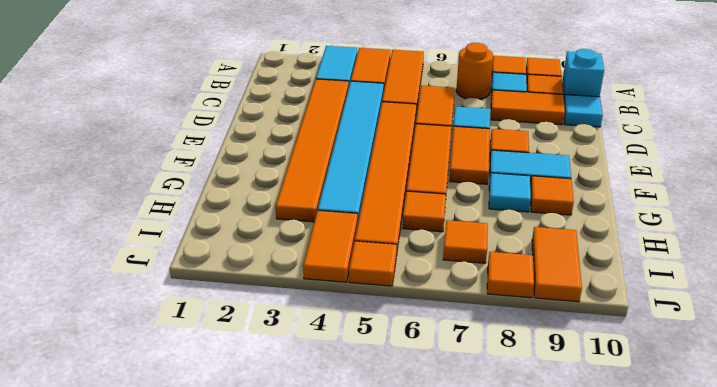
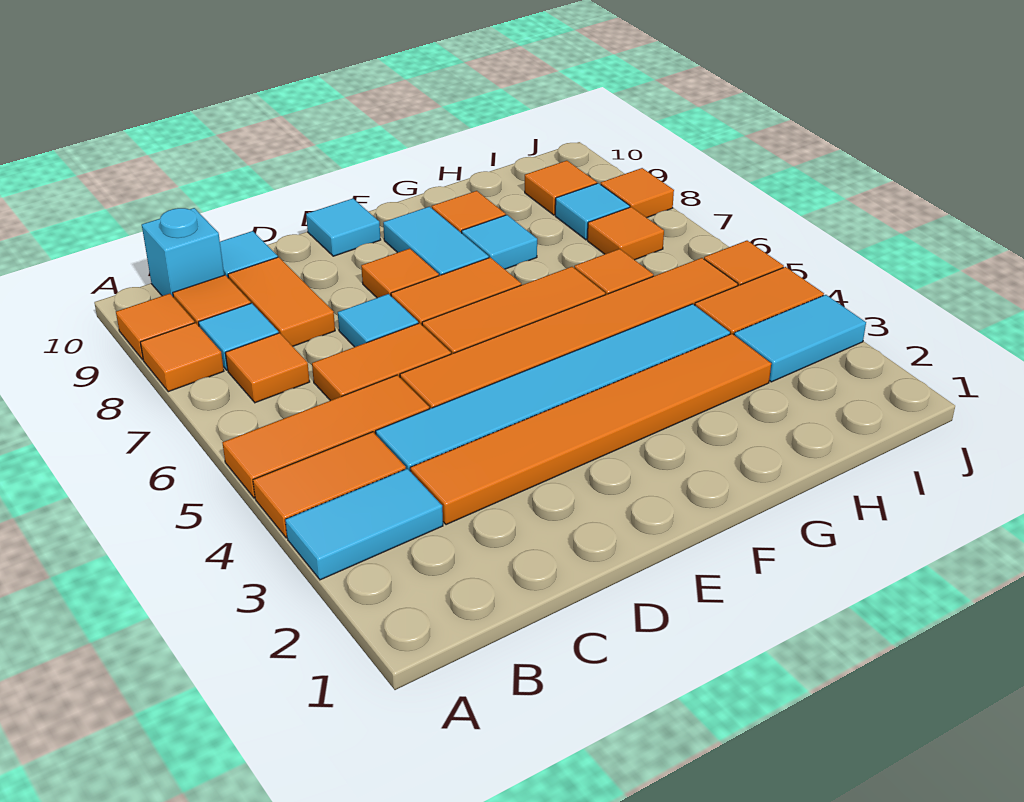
orange 1x1 round brick [456,43,493,99] -> orange 1x1 tile [225,333,310,403]
none -> cyan 1x1 tile [306,199,381,256]
none -> cyan 1x2 tile [734,295,866,382]
none -> cyan 1x1 tile [555,183,630,240]
orange 1x2 tile [532,227,582,302] -> orange 1x1 tile [525,161,597,215]

